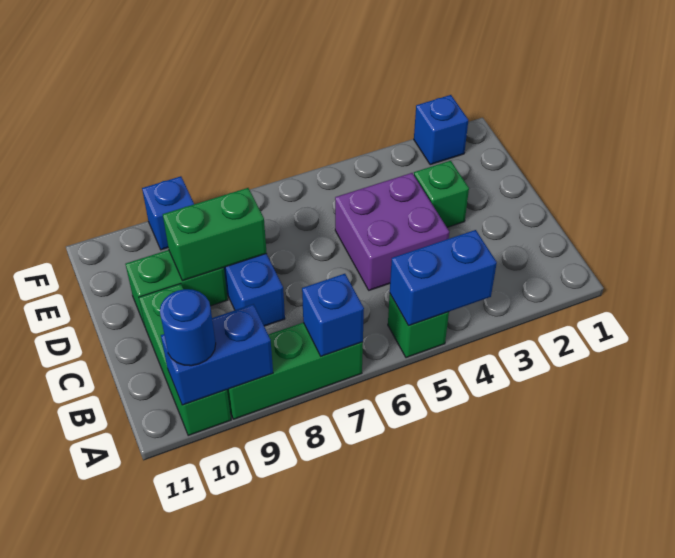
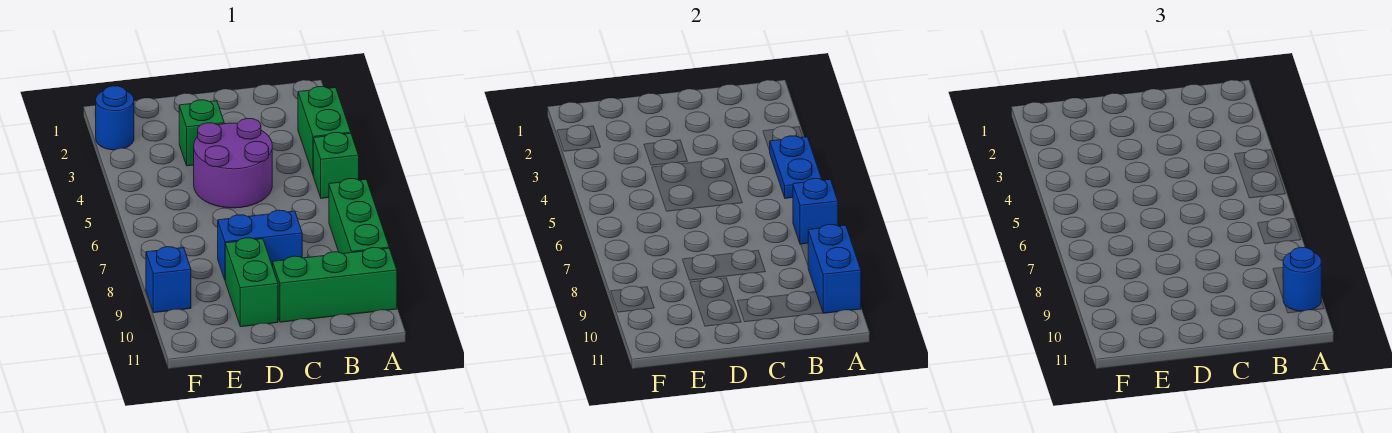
blue 1x2 brick [390,230,497,326] -> blue 1x2 plate [770,136,822,198]
purple 2x2 brick [335,173,449,290] -> purple 2x2 round brick [194,119,272,208]
green 1x2 brick [163,188,267,281] -> green 1x2 brick moved to [298,87,351,174]
blue 1x1 brick [414,95,468,165] -> blue 1x1 round brick [96,86,134,150]

